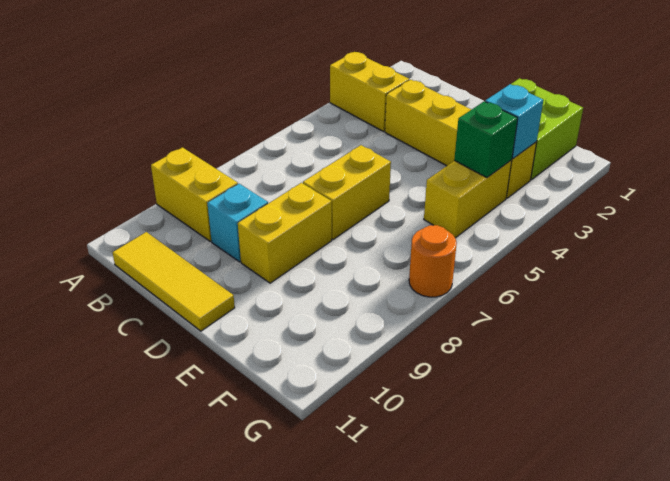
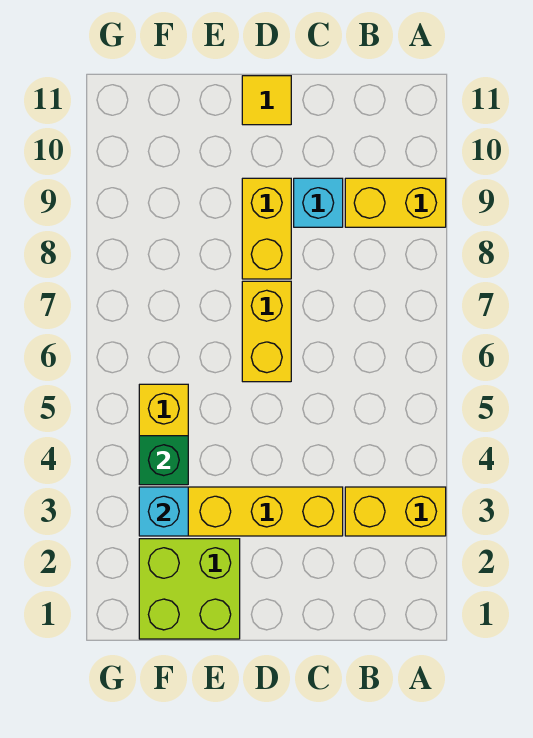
yellow 1x3 tile [112,232,235,331] -> yellow 1x1 tile [242,76,291,125]
orange 1x1 round brick [409,225,457,297] -> none

